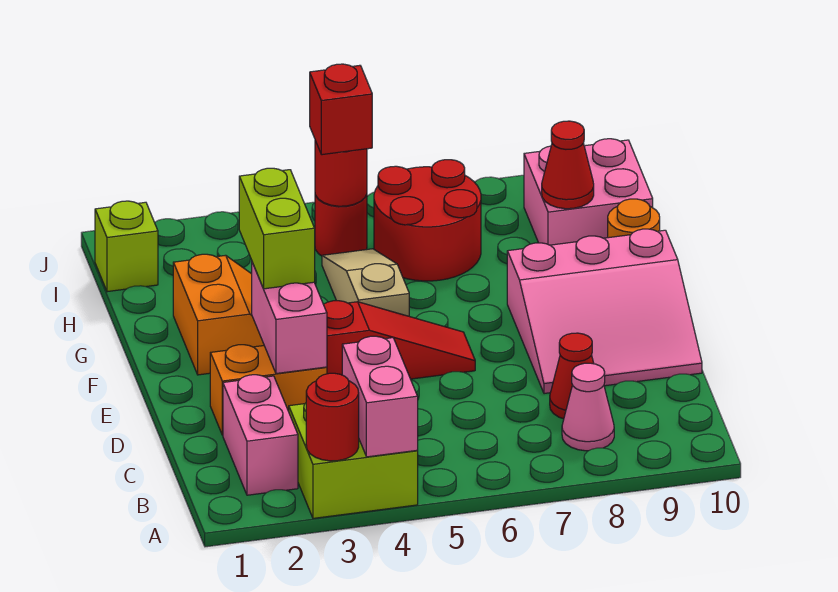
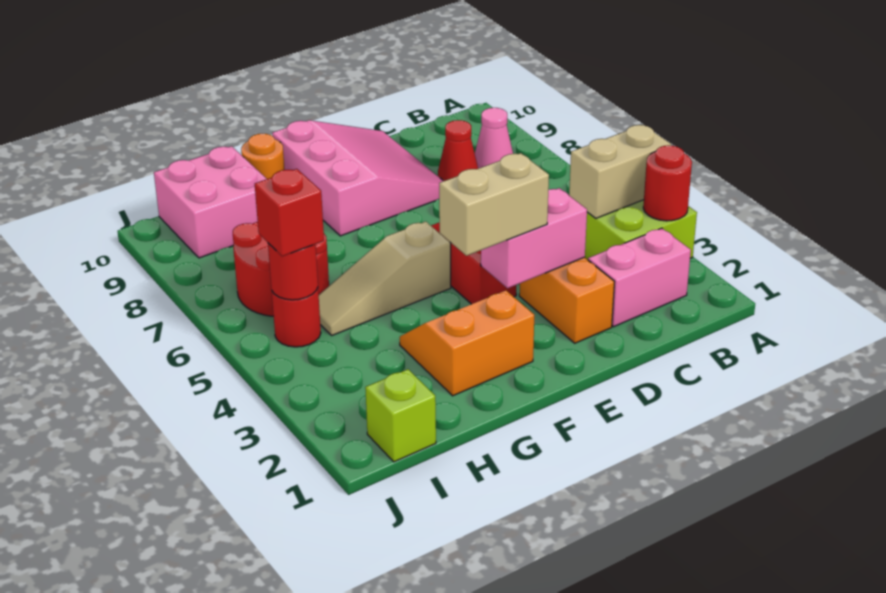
pink 1x2 brick [342,336,418,457] -> tan 1x2 brick [569,125,671,218]
lime 1x2 brick [239,168,315,289] -> tan 1x2 brick [439,153,549,256]
red 1x1 cone [542,121,594,209] -> none

